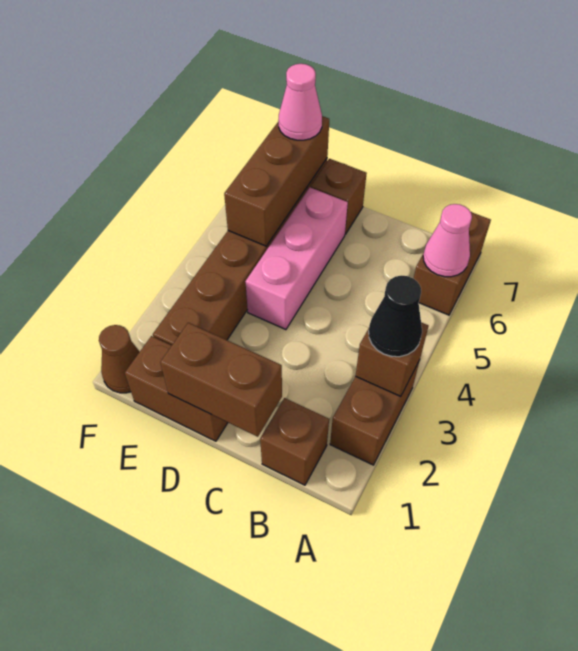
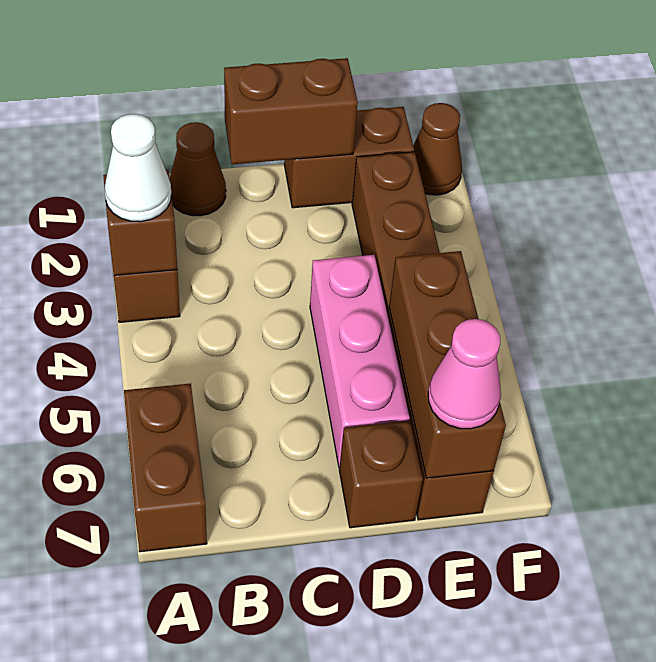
black 1x1 cone [369,276,422,357] -> white 1x1 cone [105,114,171,222]
pink 1x1 cone [423,204,472,277] -> none
brown 1x1 brick [260,398,329,485] -> brown 1x1 cone [170,122,226,216]

